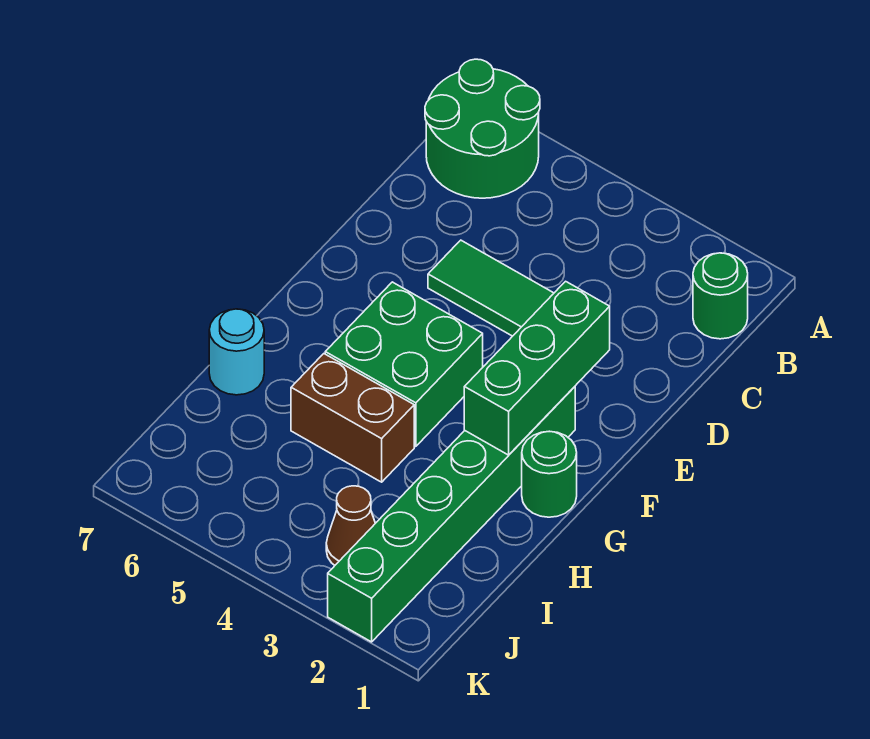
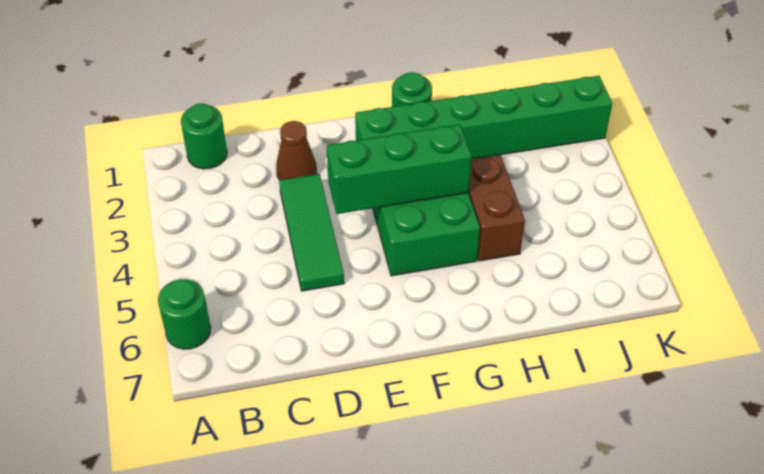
green 2x2 round brick [425,59,540,198] -> green 1x1 round brick [158,279,211,349]
green 1x3 brick [464,281,610,455] -> green 1x3 brick moved to [327,125,472,214]
cyan 1x1 round brick [209,309,264,395] -> none
brown 1x1 cone [326,486,375,565] -> brown 1x1 cone moved to [276,121,317,180]

